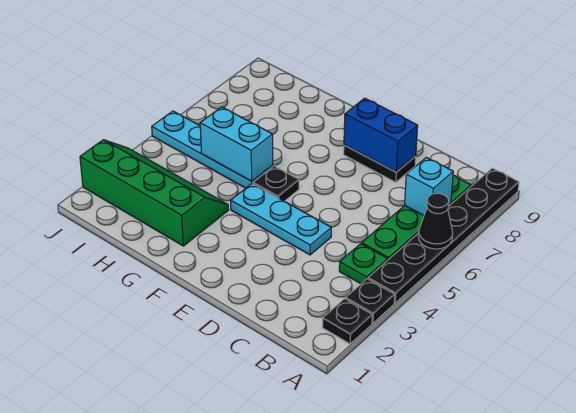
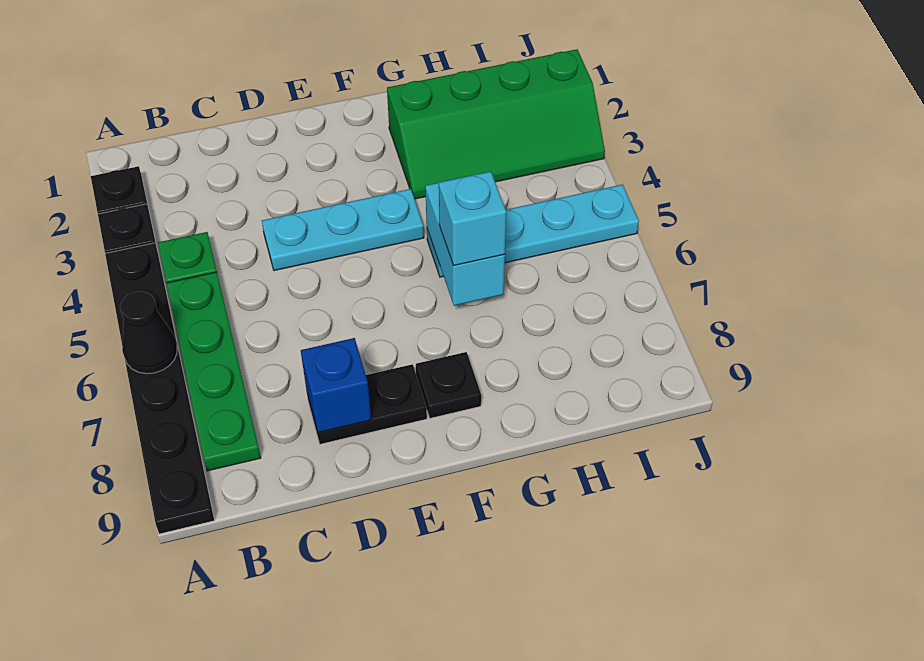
cyan 1x1 brick [405,157,453,215] -> cyan 1x1 brick moved to [439,171,506,265]
blue 1x2 brick [344,98,418,172] -> blue 1x1 brick [301,338,371,432]
black 1x1 plate [253,166,299,201] -> black 1x1 plate moved to [416,352,481,418]
cyan 1x2 brick [200,107,273,181] -> cyan 1x2 brick turned to [425,183,505,306]

